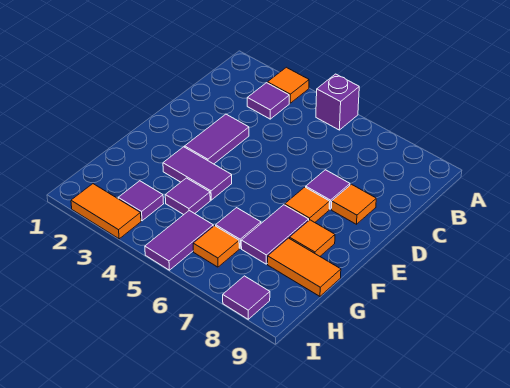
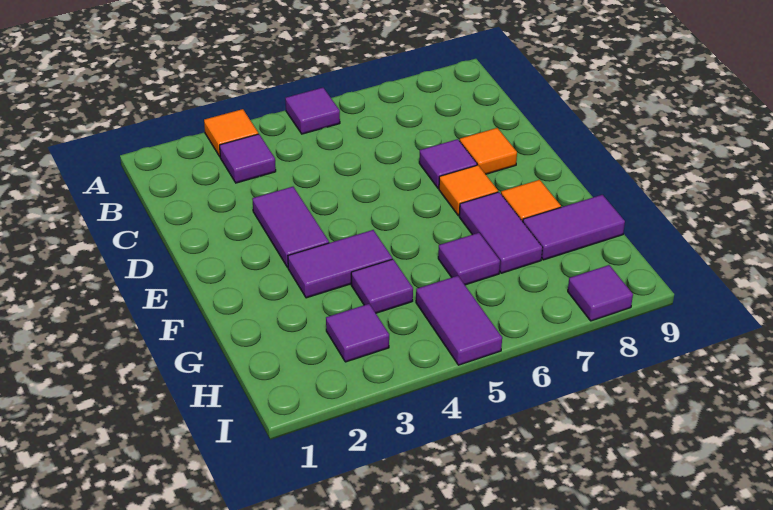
purple 1x1 brick [316,74,359,130] -> purple 1x1 tile [285,88,340,134]
orange 1x2 tile [268,238,341,296] -> purple 1x2 tile [523,195,625,260]
orange 1x1 tile [193,226,239,267] -> none
orange 1x2 tile [71,184,141,239] -> none

